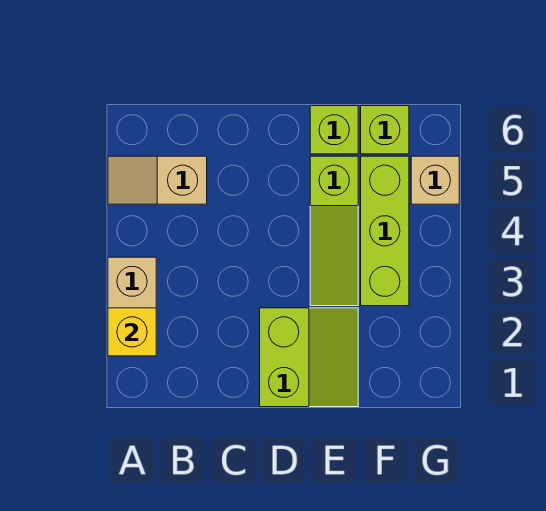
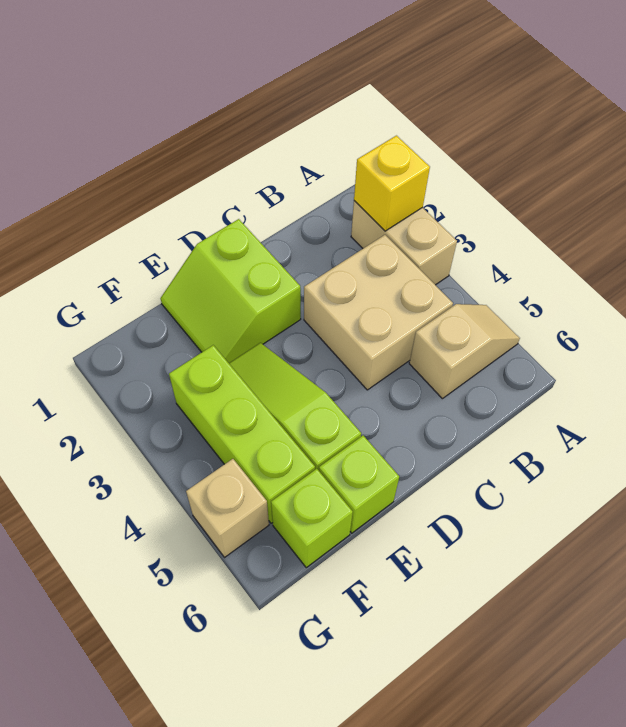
none -> tan 2x2 brick [304,235,453,390]

